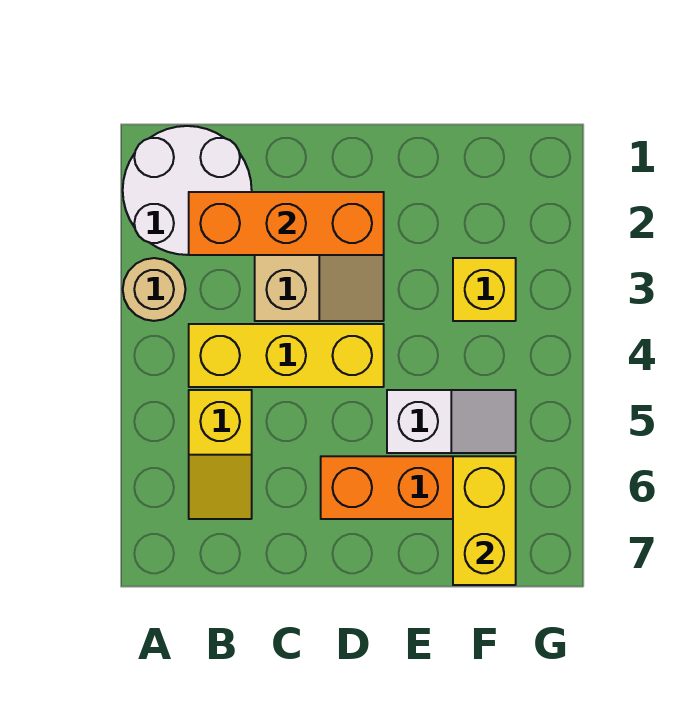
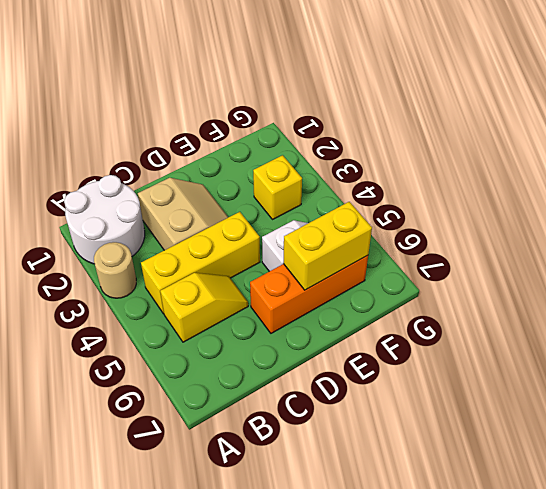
orange 1x3 brick [189,192,384,255] -> none
yellow 1x2 slope [189,390,252,519] -> yellow 1x2 slope turned to [160,273,248,342]
yellow 1x2 brick [453,456,516,585] -> yellow 1x2 brick turned to [283,202,372,290]

